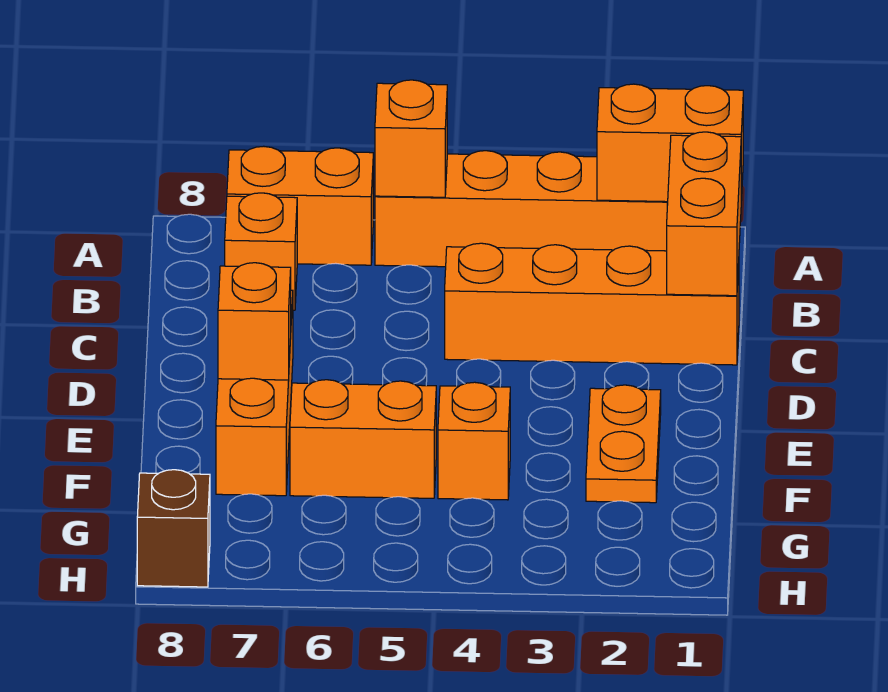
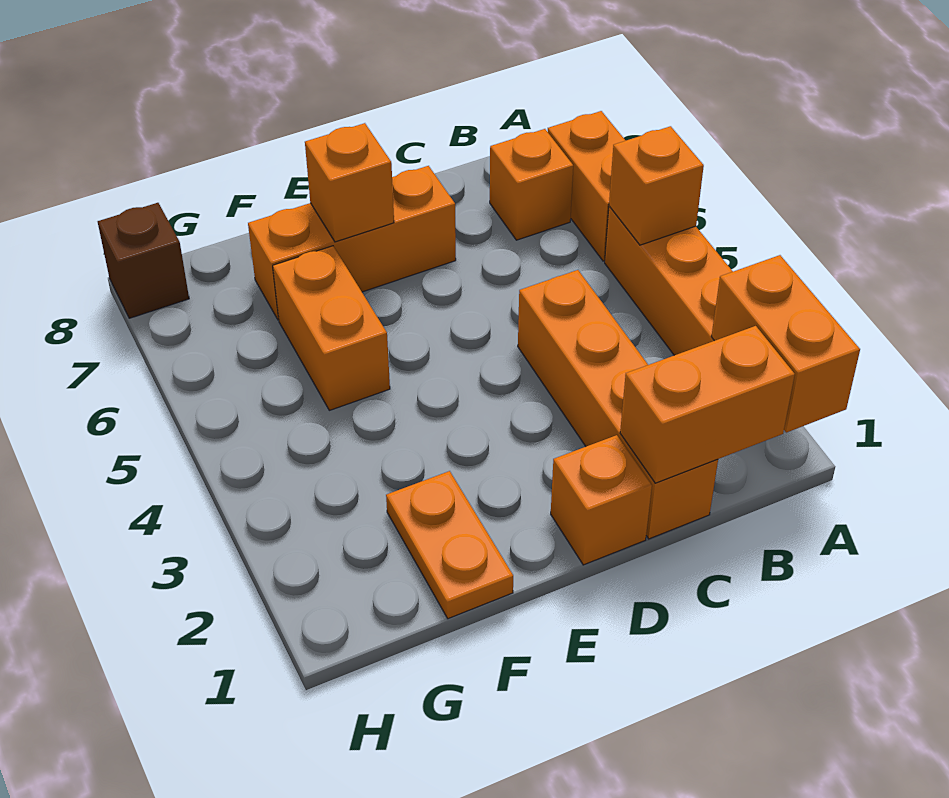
orange 1x2 plate [586,385,661,503] -> orange 1x2 plate turned to [386,471,513,619]
orange 1x1 brick [438,382,510,500] -> orange 1x1 brick moved to [551,435,652,565]

